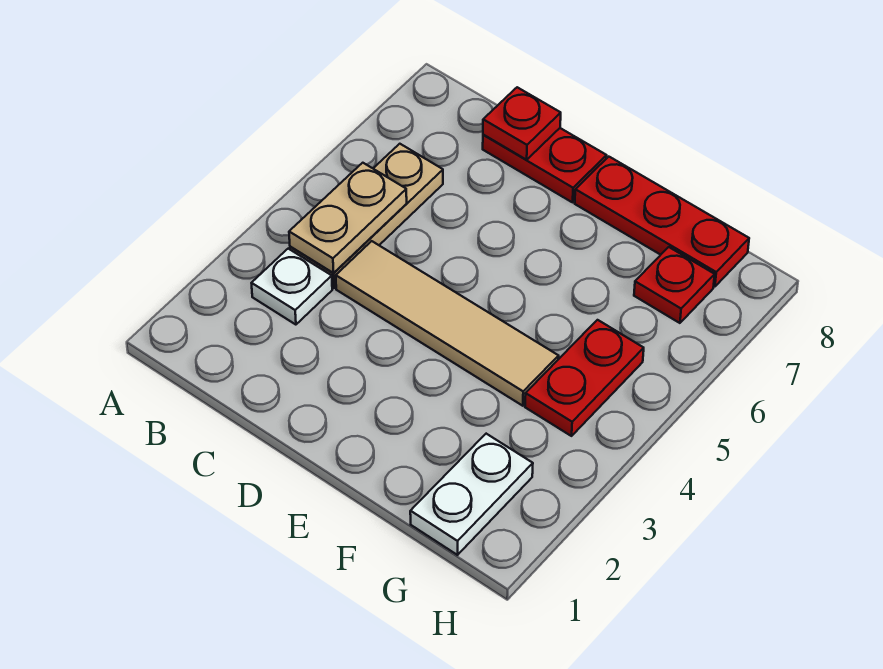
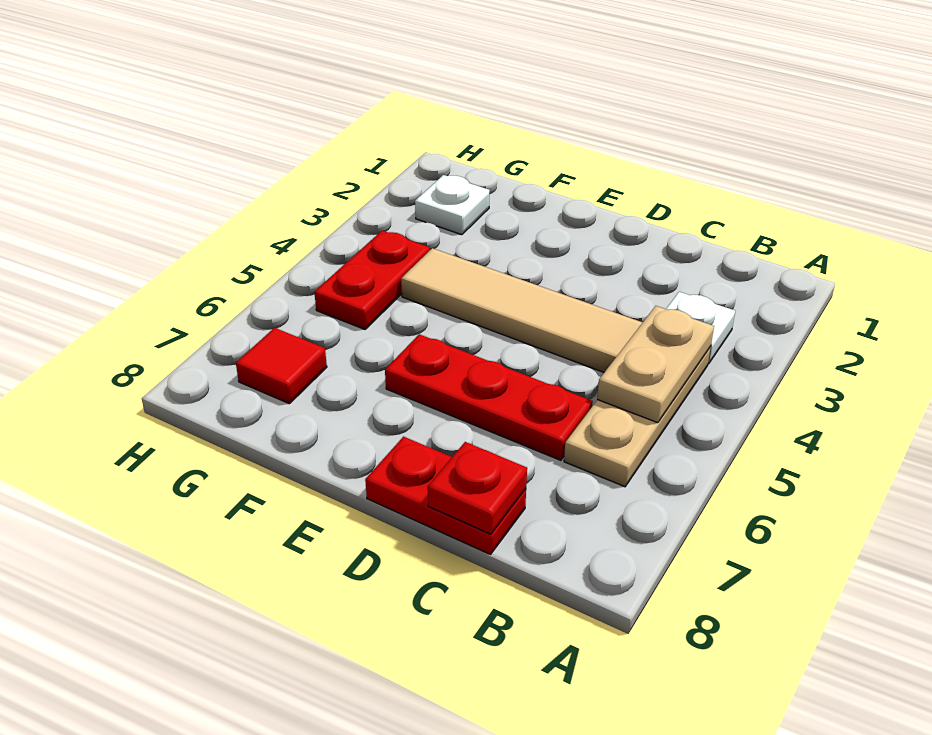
red 1x3 plate [575,157,749,287] -> red 1x3 plate moved to [385,334,593,460]
white 1x2 plate [410,434,533,555] -> white 1x1 plate [415,175,490,235]
red 1x1 plate [634,247,715,323] -> red 1x1 tile [236,328,327,404]

